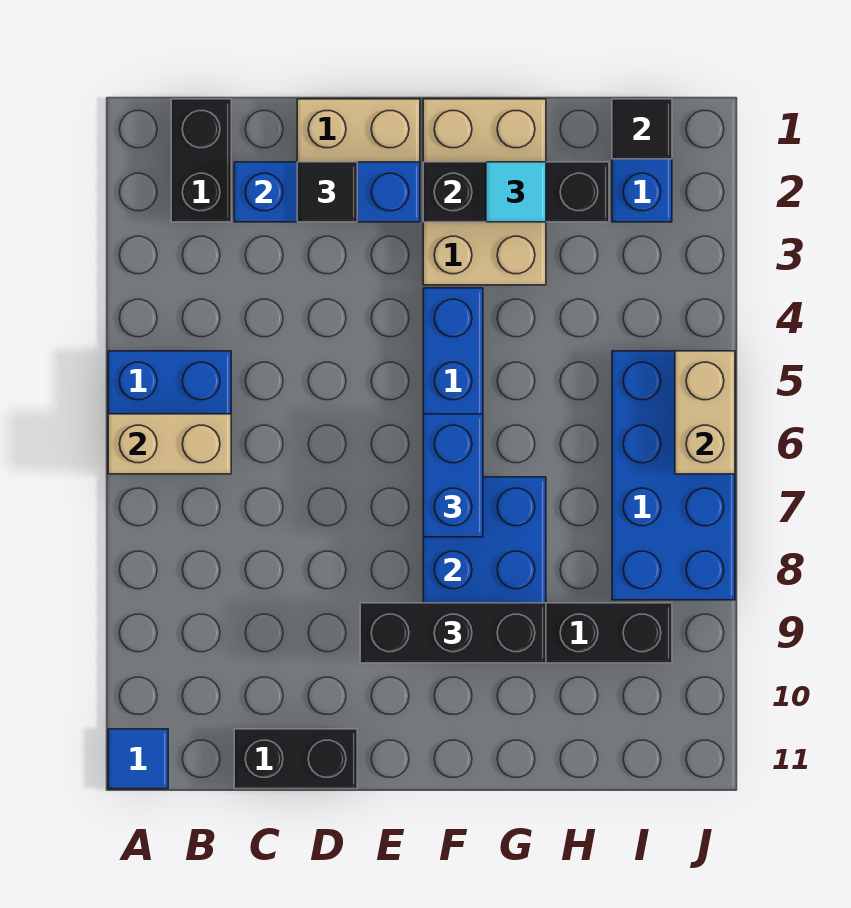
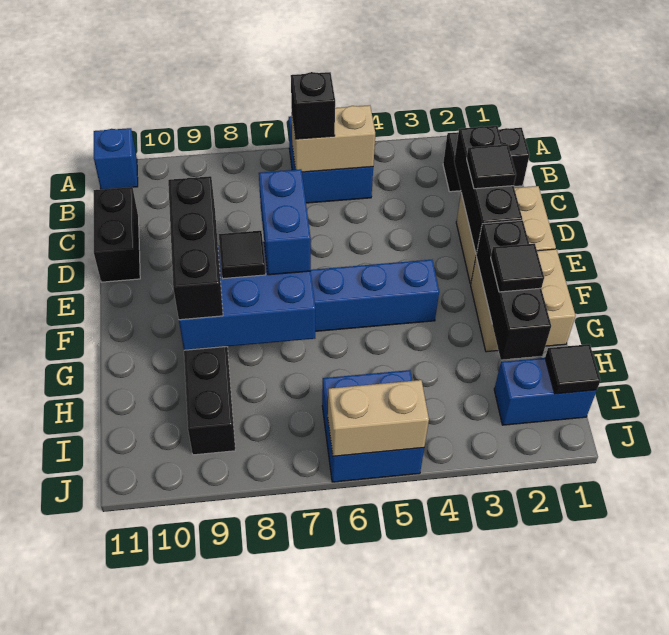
tan 1x2 brick [108,414,231,474] -> tan 1x2 brick turned to [292,105,375,172]
blue 1x1 tile [108,729,168,789] -> blue 1x1 brick [94,128,138,189]
none -> black 1x1 brick [291,72,335,139]
blue 1x3 brick [234,162,420,222] -> black 1x3 brick [454,126,522,254]
tan 2x3 brick [423,99,546,285] -> tan 2x2 brick [471,249,576,352]
blue 1x2 brick [423,414,483,537] -> blue 1x2 brick turned to [259,169,311,275]
none -> black 1x1 tile [219,231,266,279]
cyan 1x1 tile [486,162,546,222] -> black 1x1 tile [491,244,544,292]
blue 2x4 brick [612,351,735,600] -> blue 2x2 brick [322,370,424,482]

